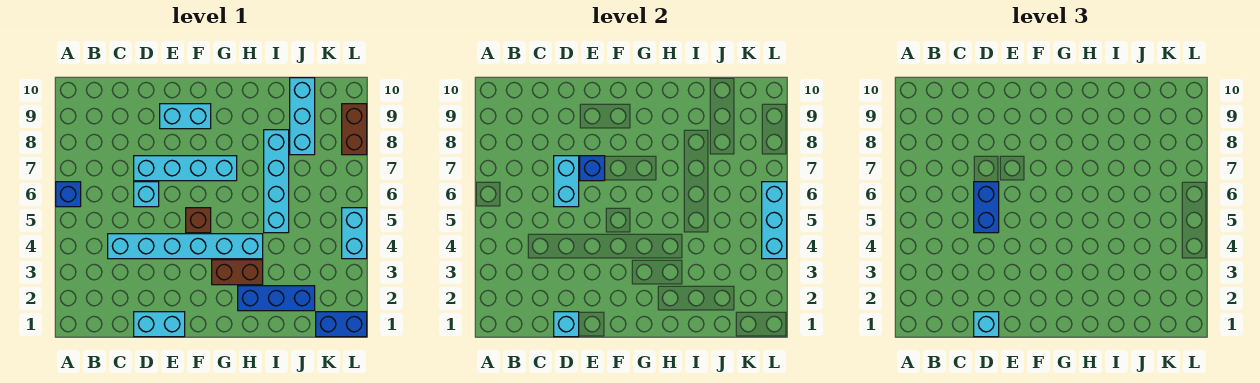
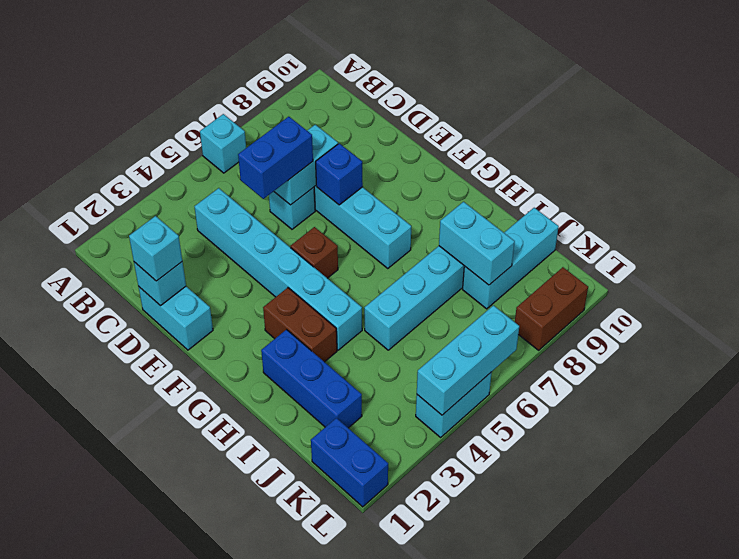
blue 1x1 brick [56,182,81,207] -> cyan 1x1 brick [200,114,246,173]
cyan 1x2 brick [160,104,211,129] -> cyan 1x2 brick moved to [439,202,515,285]

